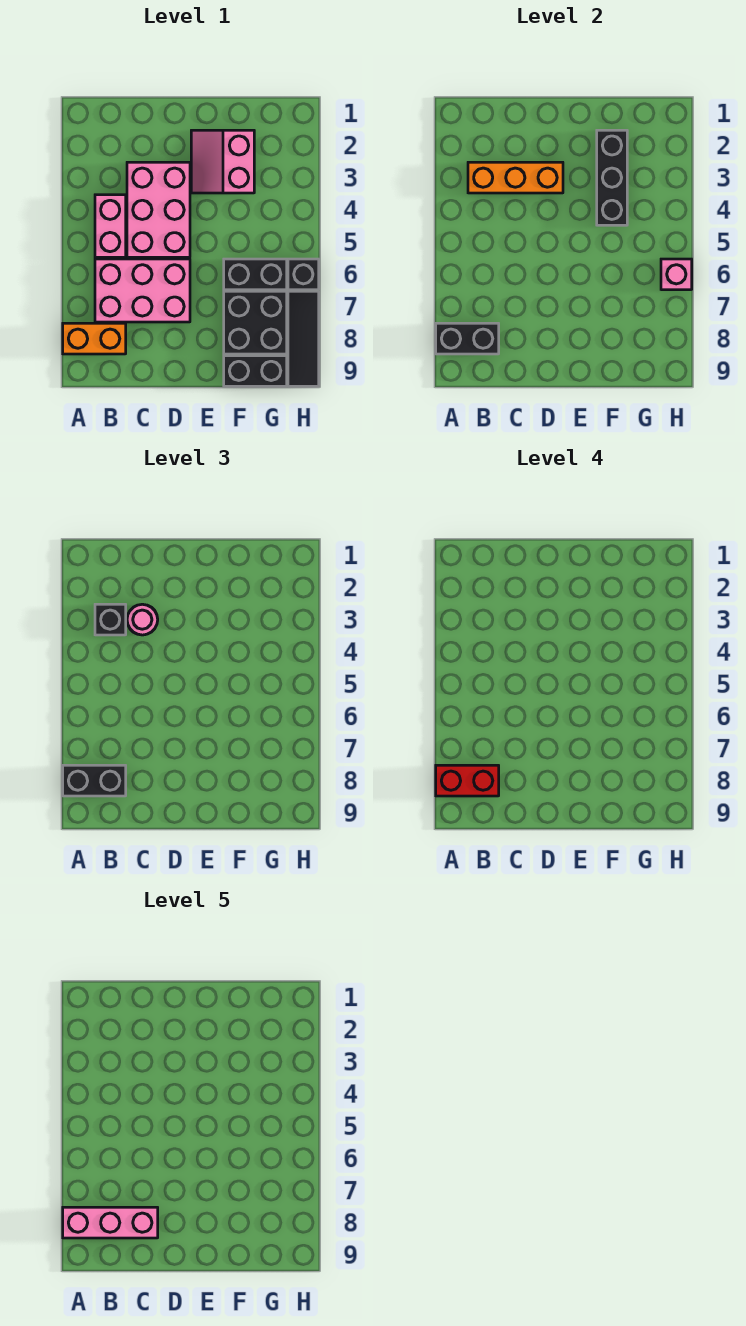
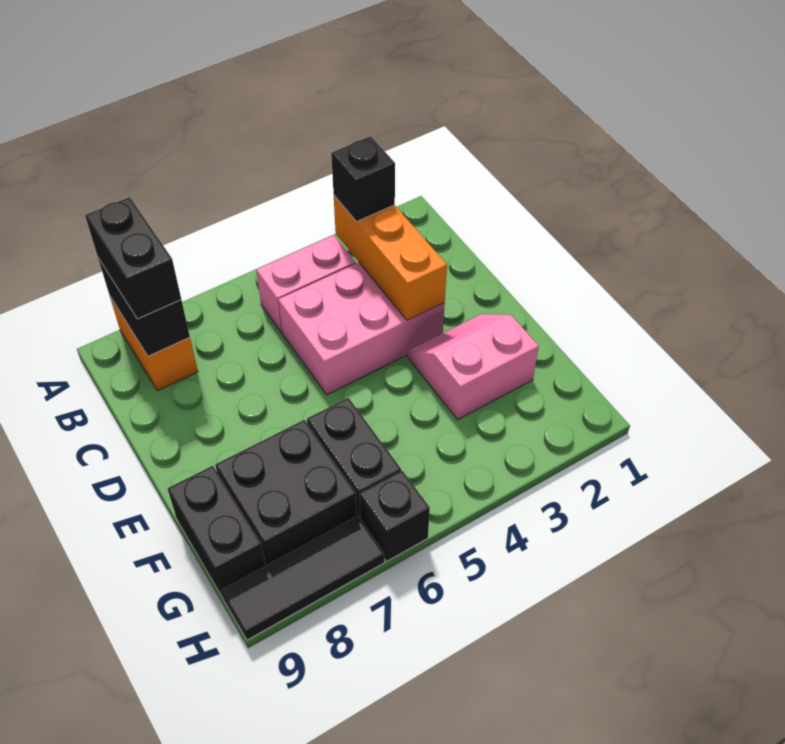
red 1x2 brick [436,765,499,796] -> none
pink 1x3 brick [63,1207,158,1238] -> none
pink 2x3 brick [95,259,190,322] -> none
pink 1x1 round brick [127,604,158,635] -> none
black 1x3 brick [597,130,627,225] -> none
pink 1x1 brick [661,259,692,290] -> none

